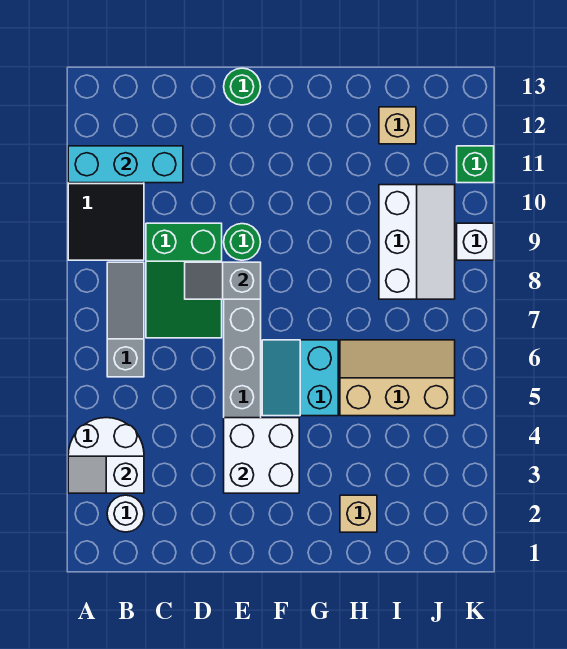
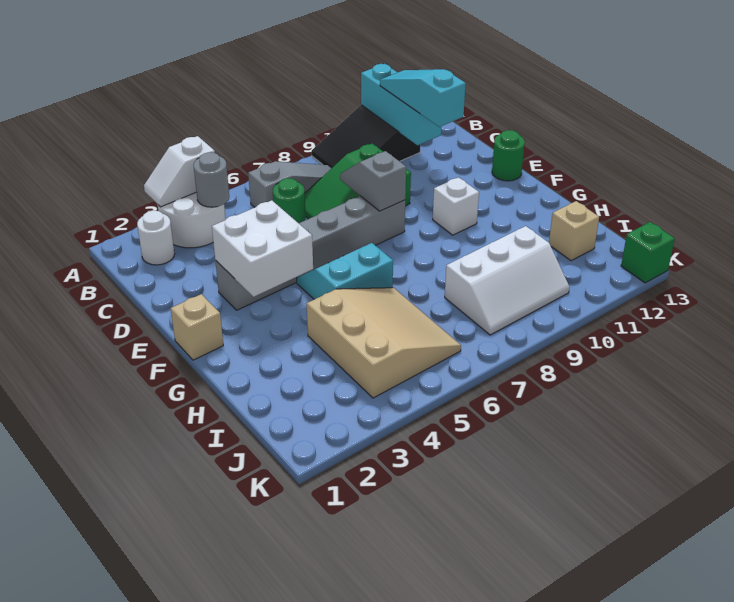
white 1x2 slope [68,456,144,493] -> white 1x2 slope turned to [144,136,215,207]
none -> grey 1x1 round brick [193,152,229,207]
none -> cyan 1x3 slope [380,69,466,127]
green 1x1 round brick [224,224,261,260] -> green 1x1 round brick moved to [273,178,306,223]
tan 1x1 brick [340,495,377,532] -> tan 1x1 brick moved to [171,294,223,360]
tan 2x3 slope [340,340,455,416] -> tan 3x3 slope [307,288,461,398]
white 1x1 brick [457,223,494,260] -> white 1x1 brick moved to [433,177,479,235]
green 1x1 brick [457,146,494,183] -> green 1x1 brick moved to [621,222,675,283]

